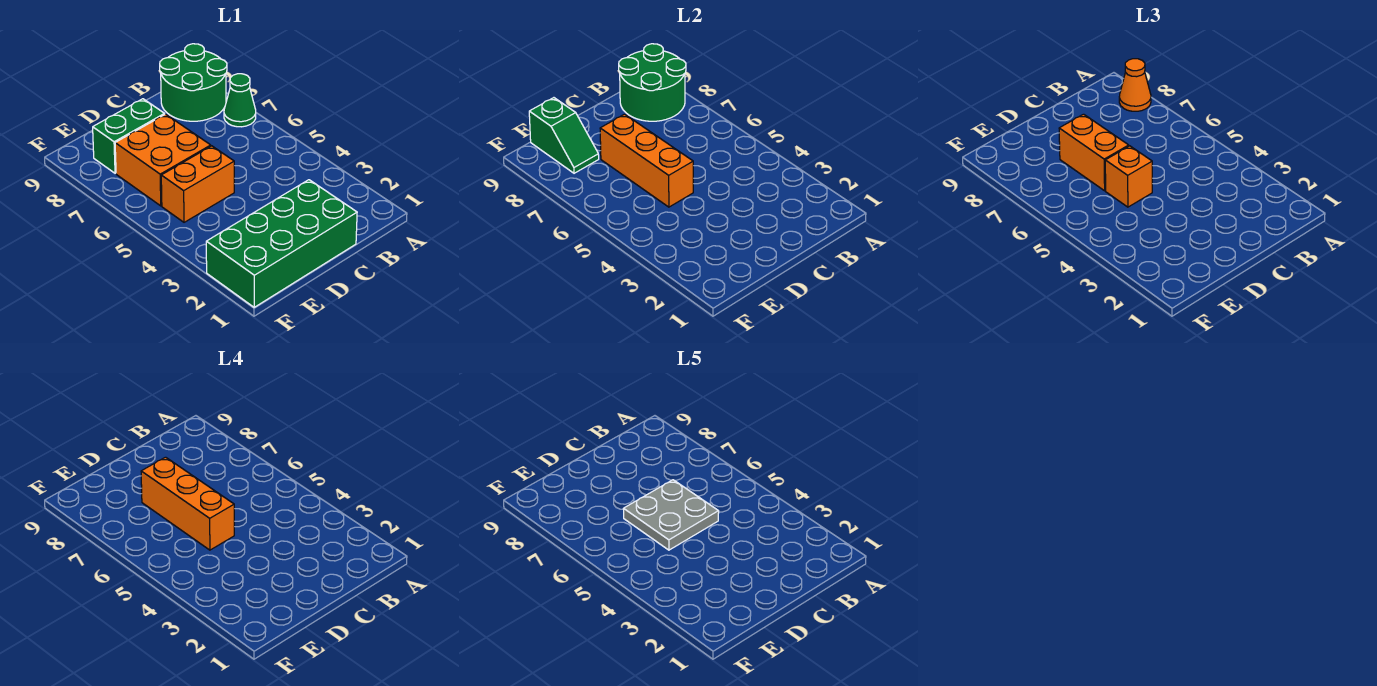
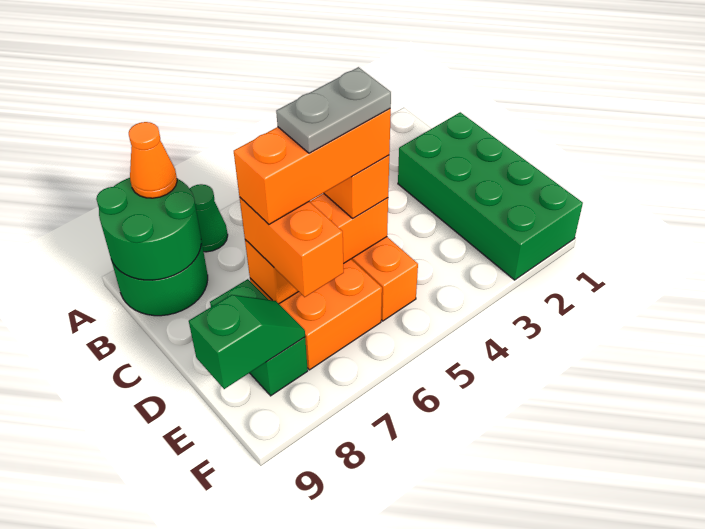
grey 2x2 plate [624,480,719,550] -> grey 1x2 plate [276,67,391,153]
orange 1x2 brick [1059,114,1129,191] -> orange 1x2 brick turned to [239,197,344,297]

